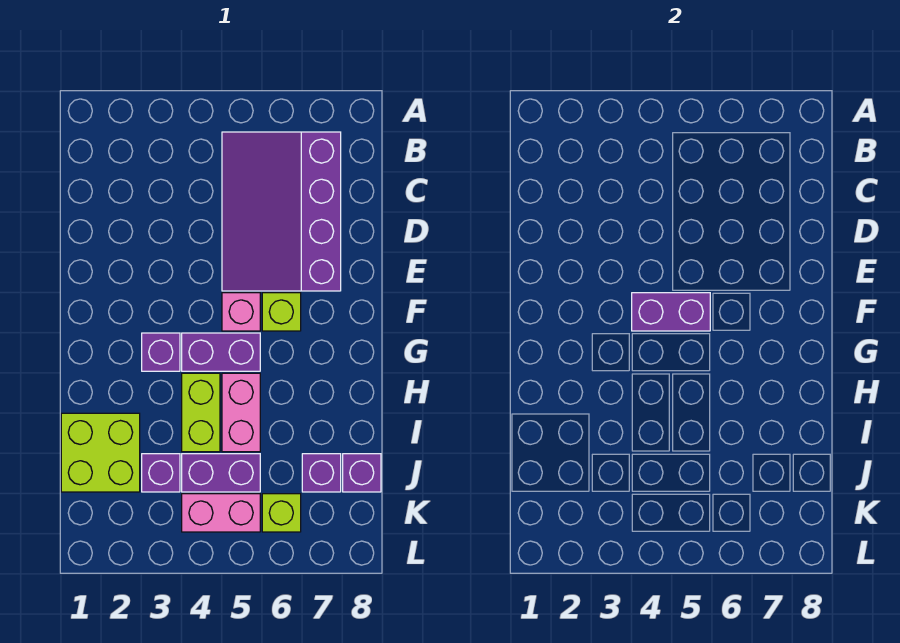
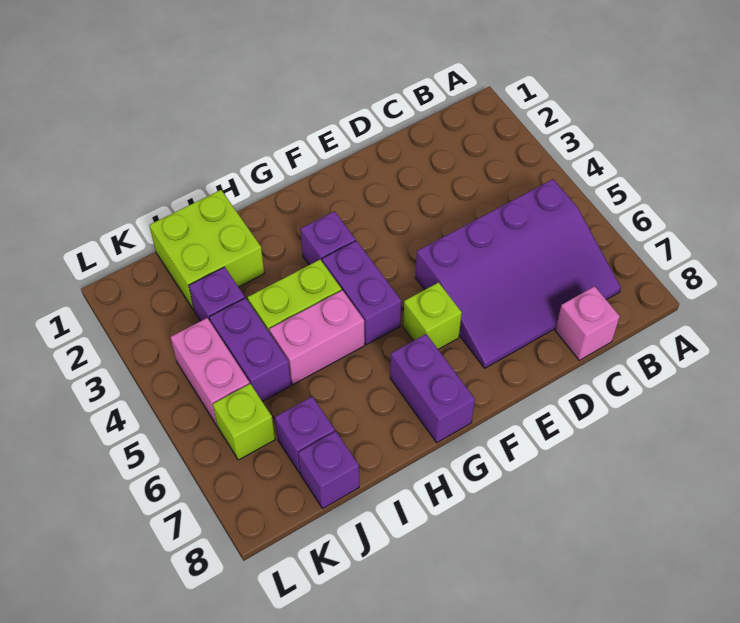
purple 3x4 slope [222,132,341,291] -> purple 3x4 slope turned to [416,179,621,368]
purple 1x2 brick [632,293,710,331] -> purple 1x2 brick moved to [390,334,475,443]
pink 1x1 brick [222,293,260,331] -> pink 1x1 brick moved to [555,286,620,360]

